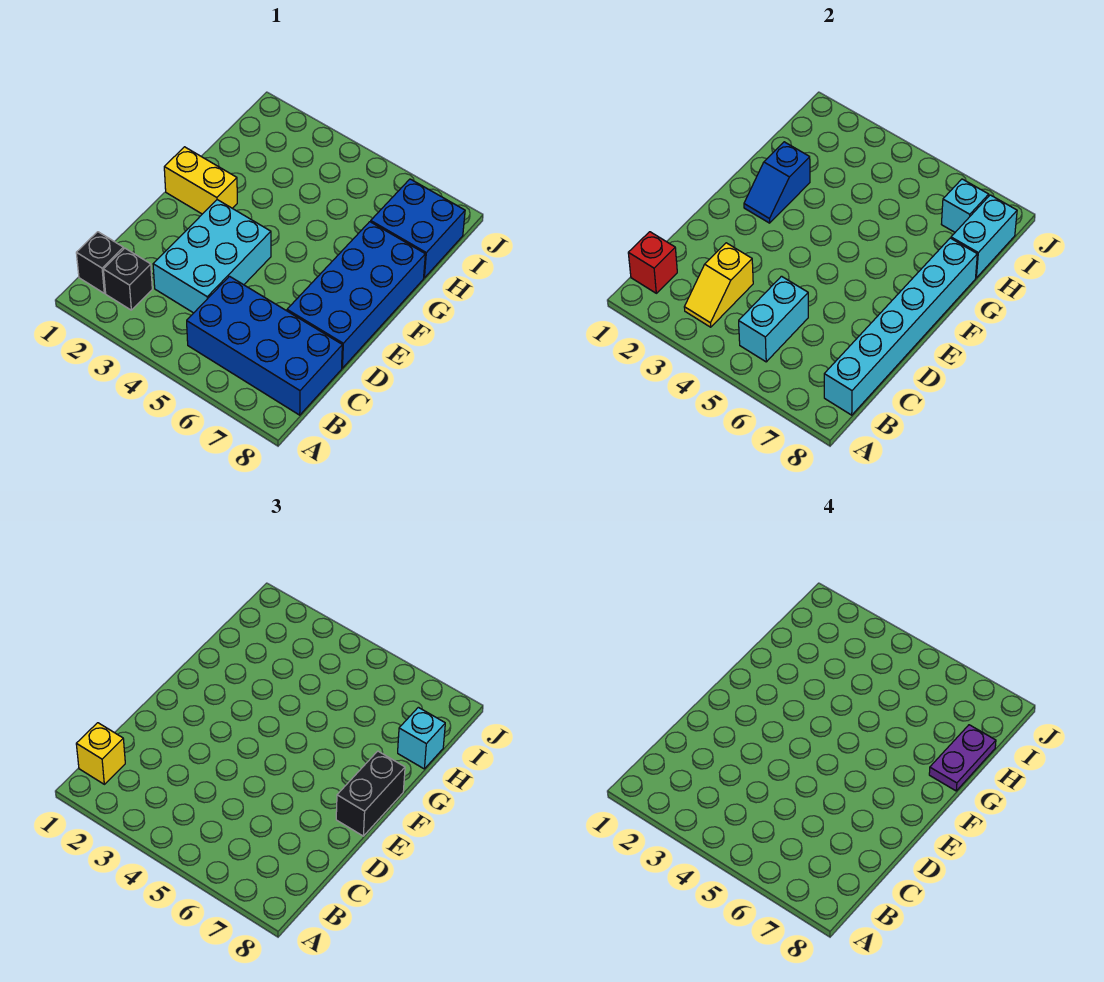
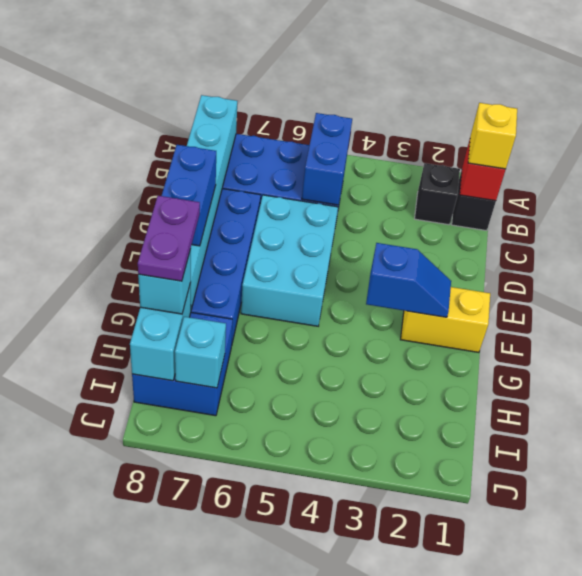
yellow 1x2 slope [684,243,753,327] -> none
cyan 1x2 brick [739,276,808,362] -> blue 1x2 brick [302,113,352,205]
cyan 2x3 brick [153,200,271,313] -> cyan 2x3 brick moved to [241,195,338,326]
black 1x2 brick [336,751,405,836] -> blue 1x2 brick [162,145,216,246]
blue 1x2 slope [744,142,810,223] -> blue 1x2 slope turned to [366,243,451,317]

